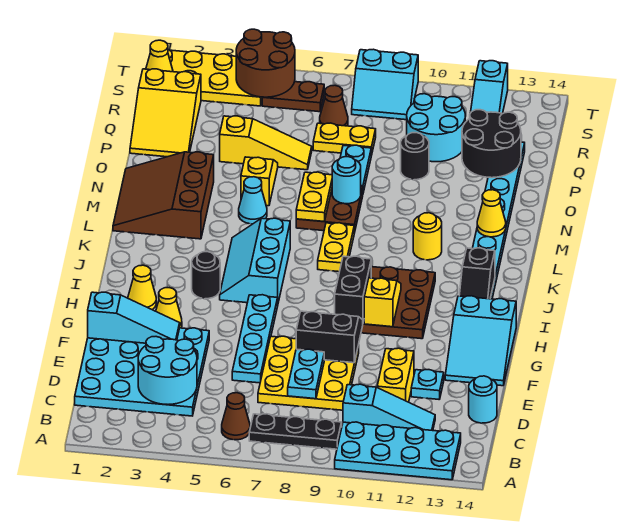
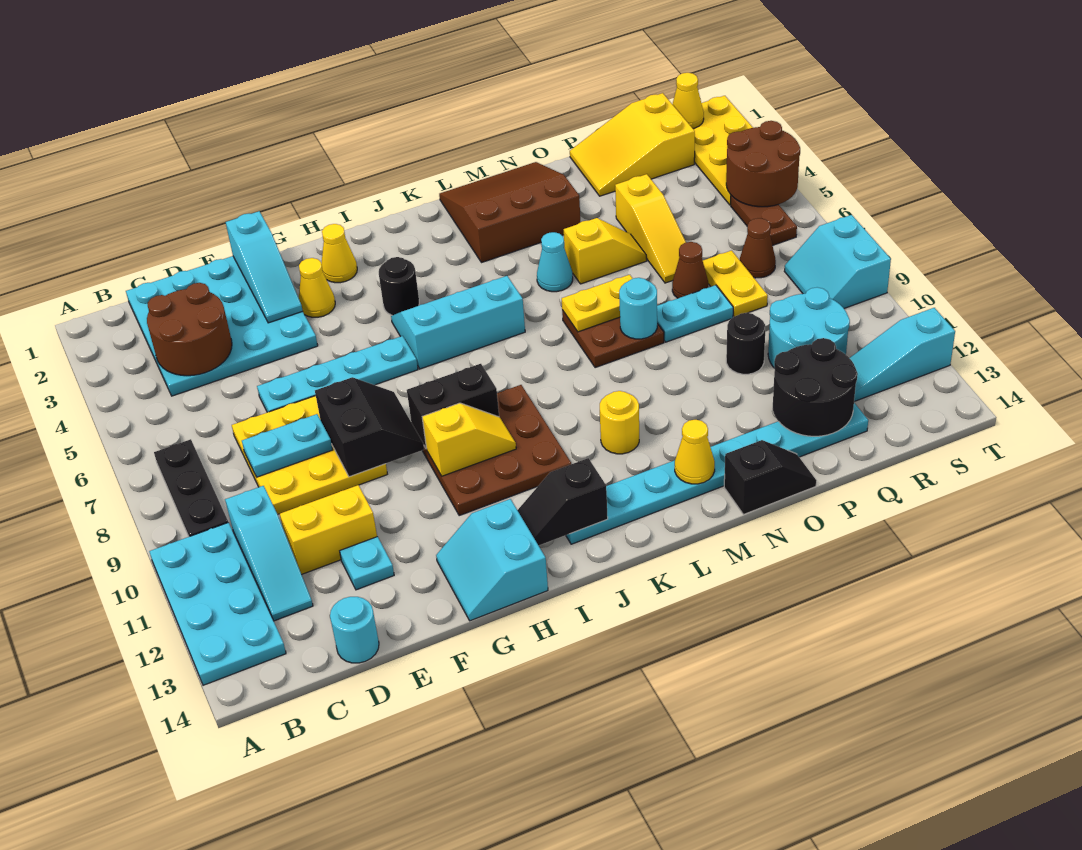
brown 1x1 cone [222,393,250,440] -> brown 1x1 cone moved to [672,242,708,298]
cyan 2x2 round brick [138,337,197,404] -> brown 2x2 round brick [147,283,232,376]
cyan 2x3 slope [445,296,516,386] -> cyan 2x2 slope [436,499,548,621]
yellow 1x2 plate [318,223,354,272] -> none
none -> black 1x2 slope [724,440,817,515]

